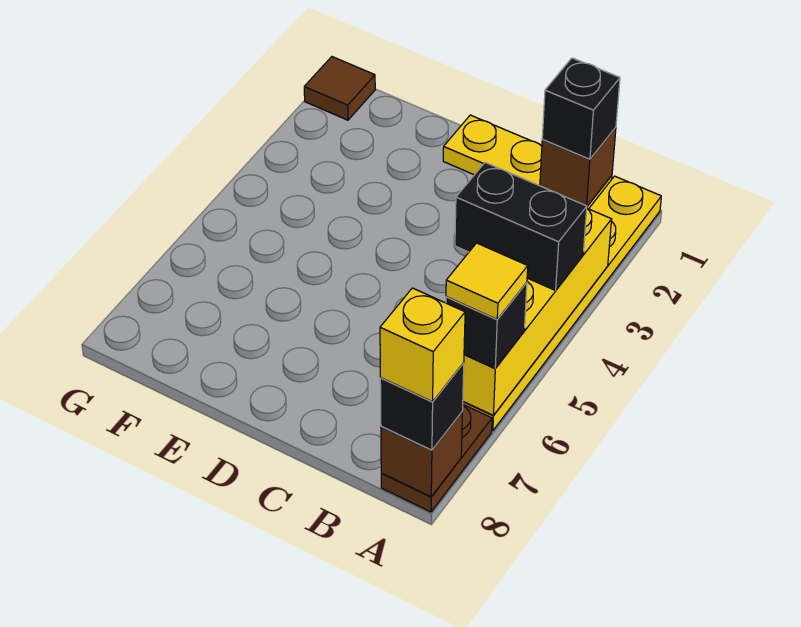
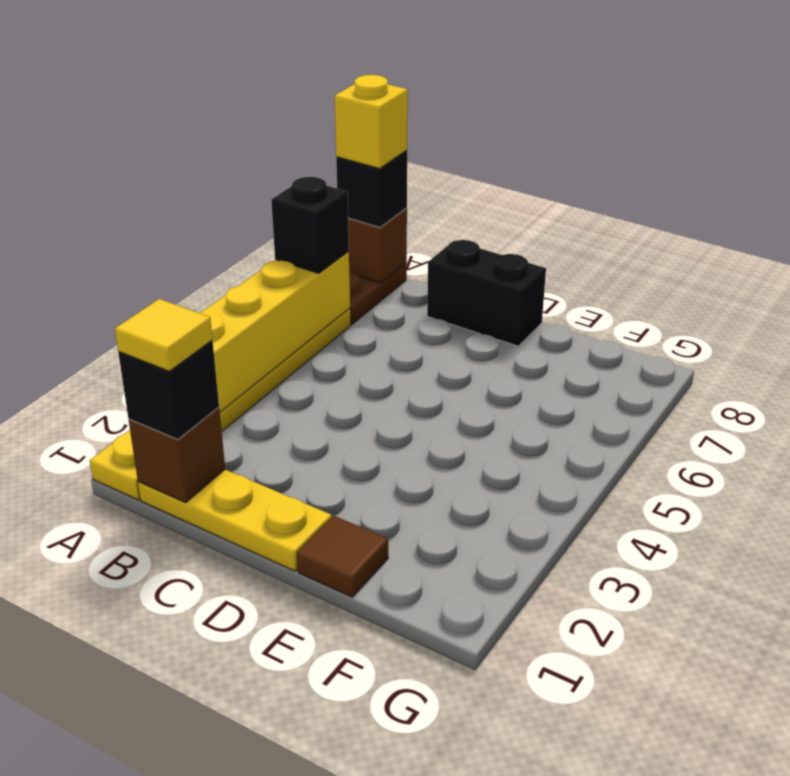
black 1x2 brick [455,163,587,290] -> black 1x2 brick moved to [427,240,546,346]
yellow 1x1 tile [446,243,528,319] -> yellow 1x1 tile moved to [115,299,212,371]
brown 1x1 tile [304,57,375,120] -> brown 1x1 tile moved to [297,516,388,597]

